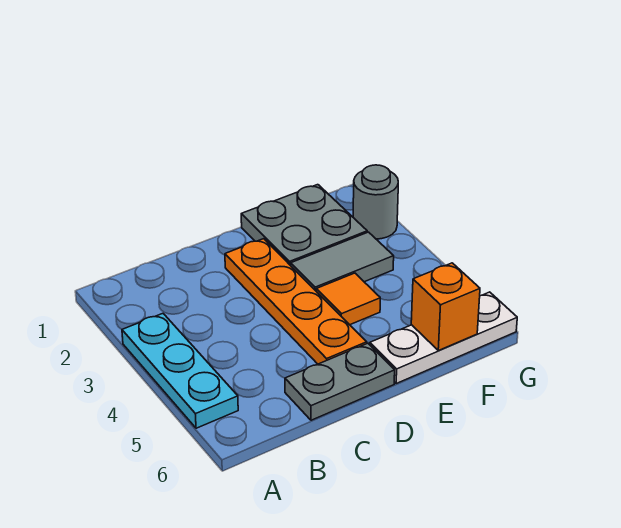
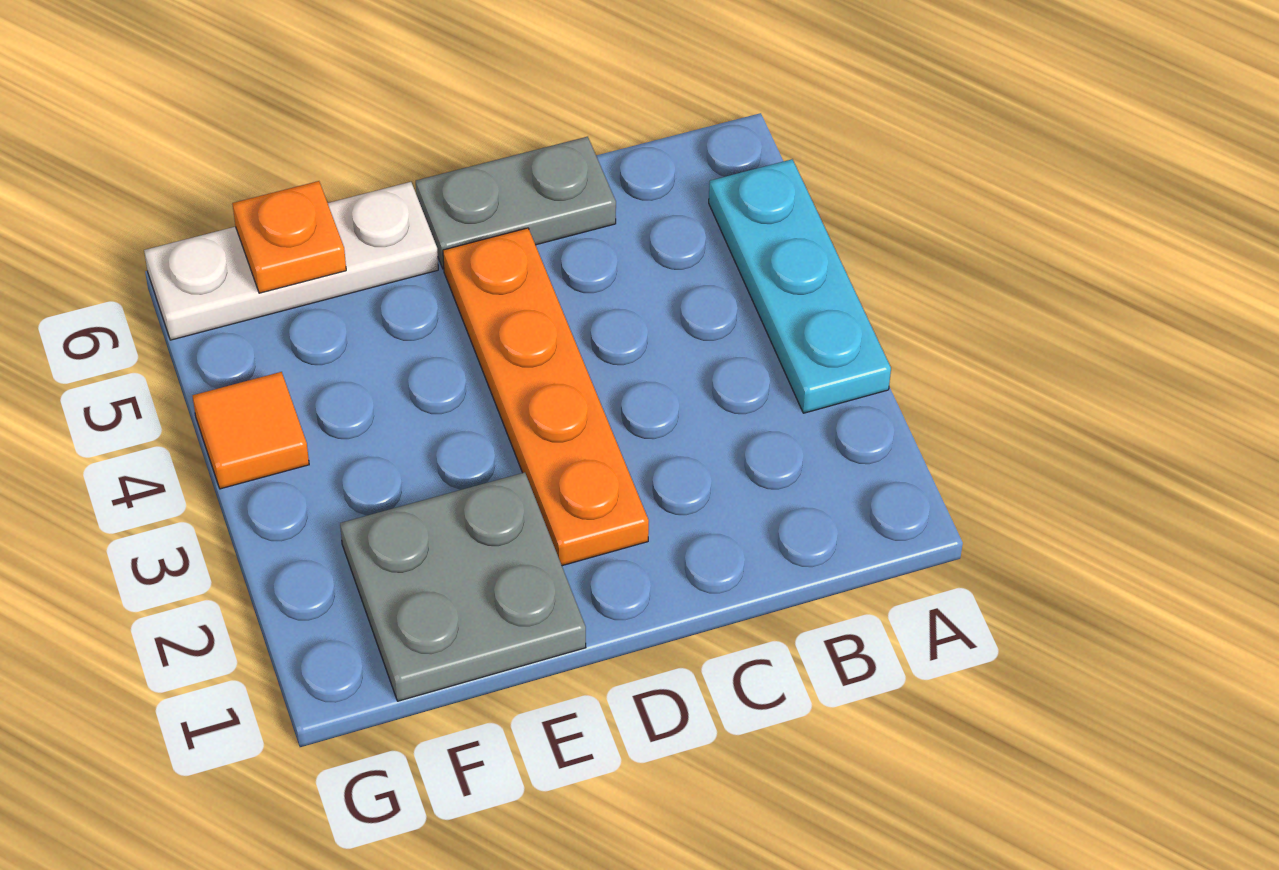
grey 1x2 tile [291,232,394,291] -> none
orange 1x1 tile [316,273,380,325] -> orange 1x1 tile moved to [193,372,309,489]
orange 1x1 brick [411,263,480,351] -> orange 1x1 plate [232,181,346,293]
grey 1x1 round brick [353,165,398,239] -> none

